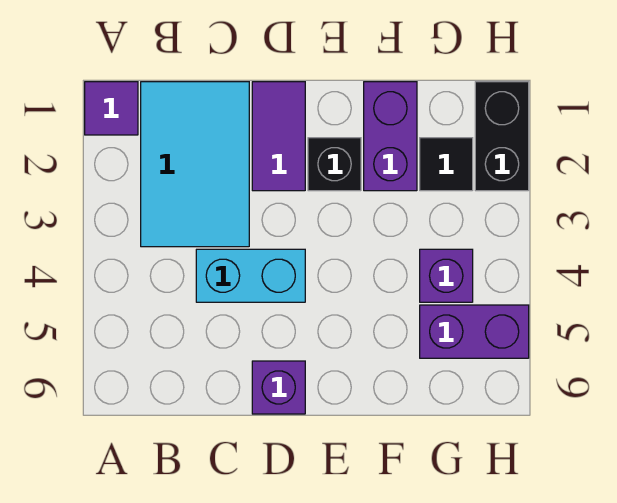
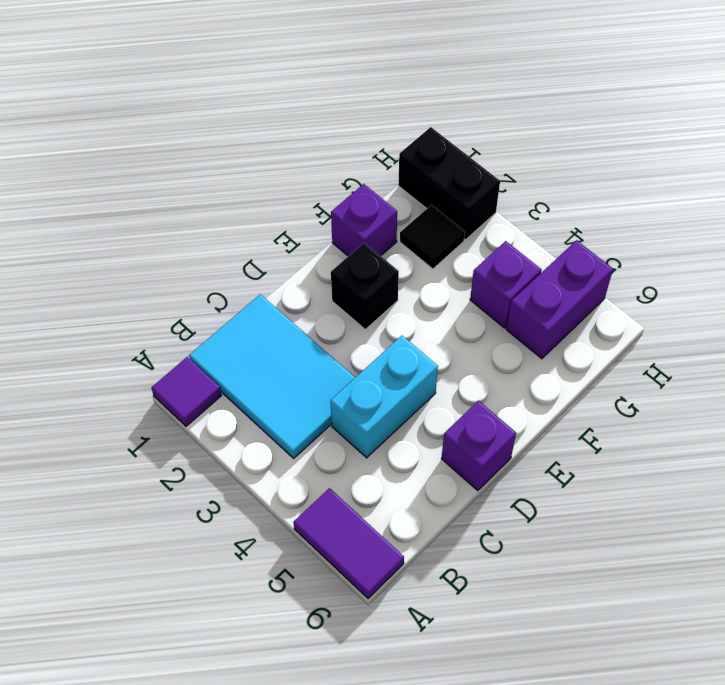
purple 1x2 tile [252,82,305,191] -> purple 1x2 tile moved to [293,488,404,599]
purple 1x2 brick [364,82,417,191] -> purple 1x1 brick [331,184,397,256]

